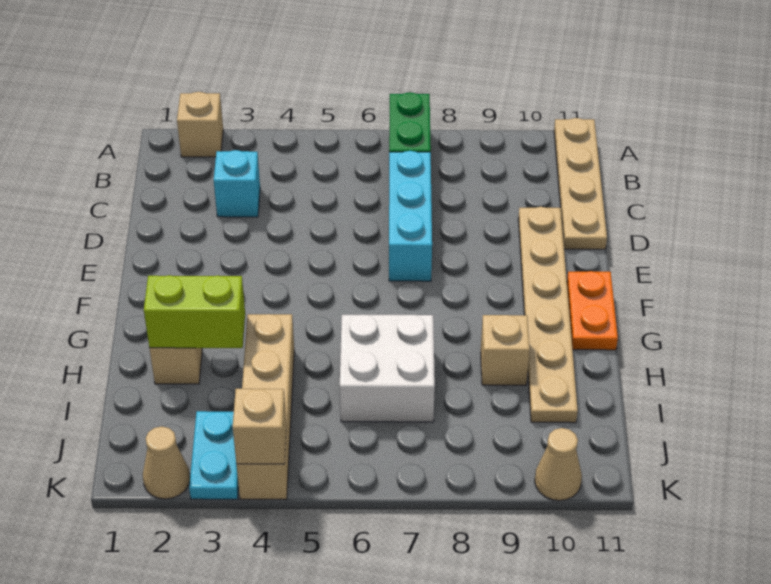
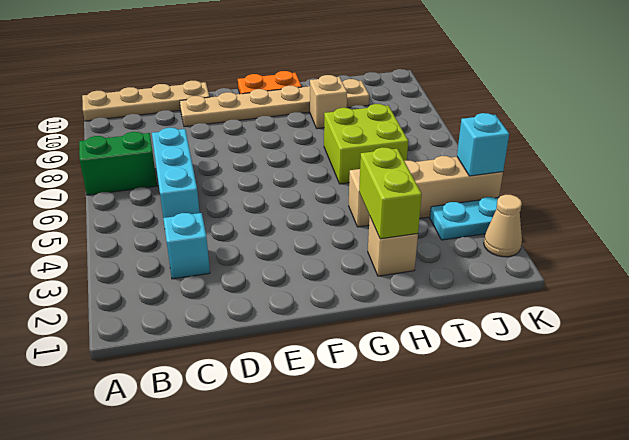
tan 1x1 brick [177,92,223,157] -> none
cyan 1x3 brick [389,151,432,281] -> cyan 1x3 brick turned to [152,128,200,218]
white 2x2 brick [340,314,435,422] -> lime 2x2 brick [324,104,408,184]
tan 1x1 brick [233,389,286,464] -> cyan 1x1 brick [457,113,509,176]
tan 1x1 cone [535,428,582,501] -> none

